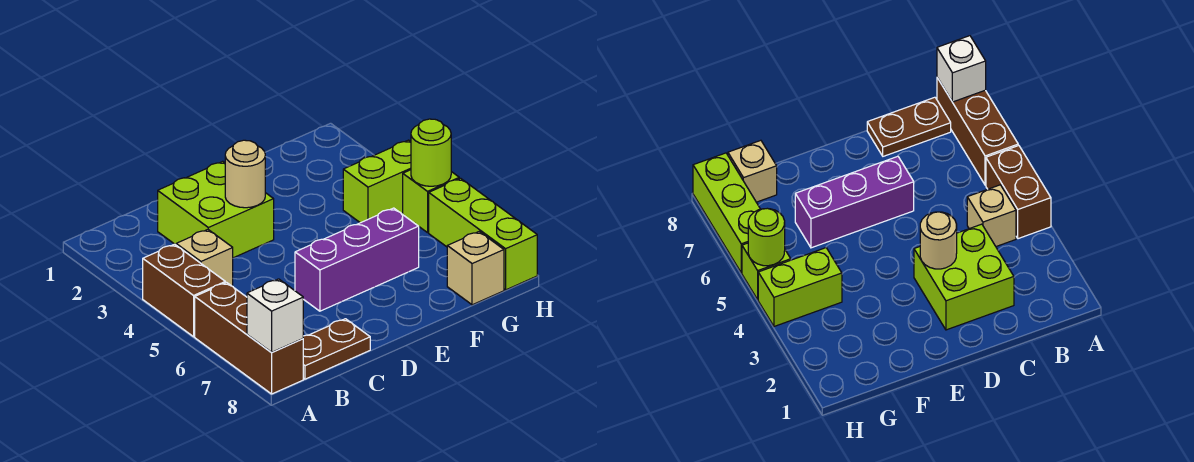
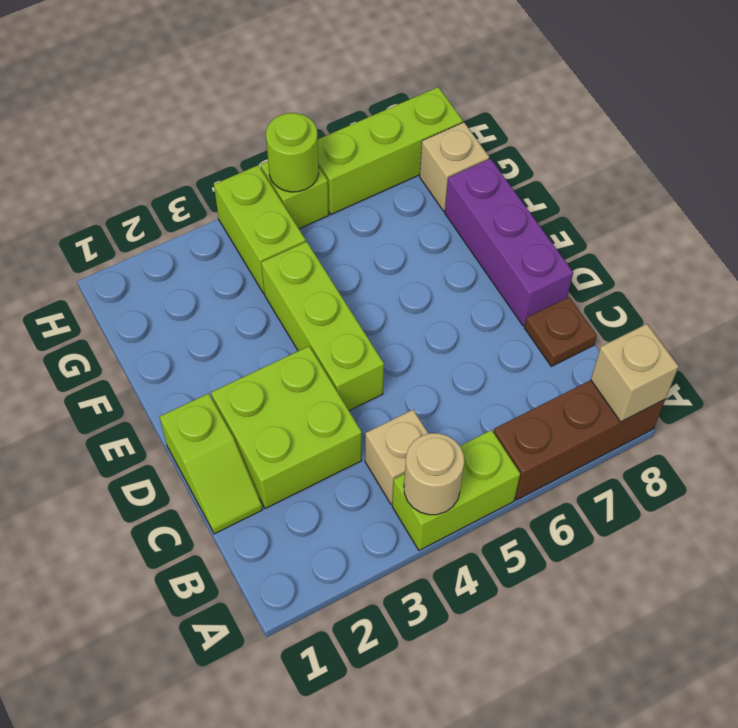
brown 1x2 brick [143,244,225,337] -> lime 1x2 brick [392,430,520,550]
white 1x1 brick [247,279,303,352] -> tan 1x1 brick [591,324,679,422]
brown 1x2 plate [303,319,370,379] -> brown 1x1 plate [524,297,597,366]
none -> lime 1x2 slope [160,394,263,534]
tan 1x1 round brick [225,140,265,208] -> tan 1x1 round brick moved to [404,433,464,515]
none -> lime 1x3 brick [261,242,384,411]
purple 1x3 brick [295,208,419,311] -> purple 1x3 brick moved to [445,159,573,326]

